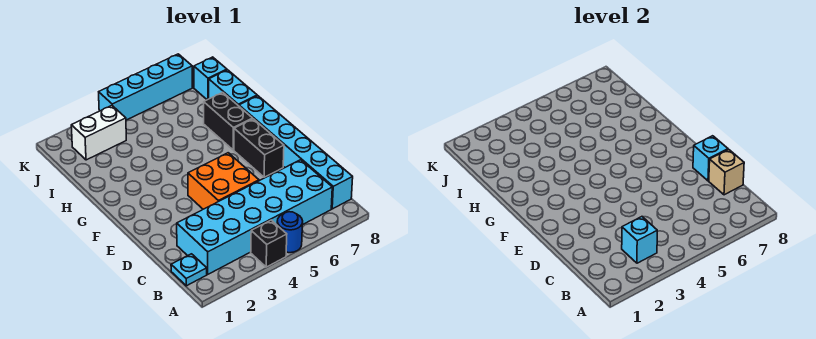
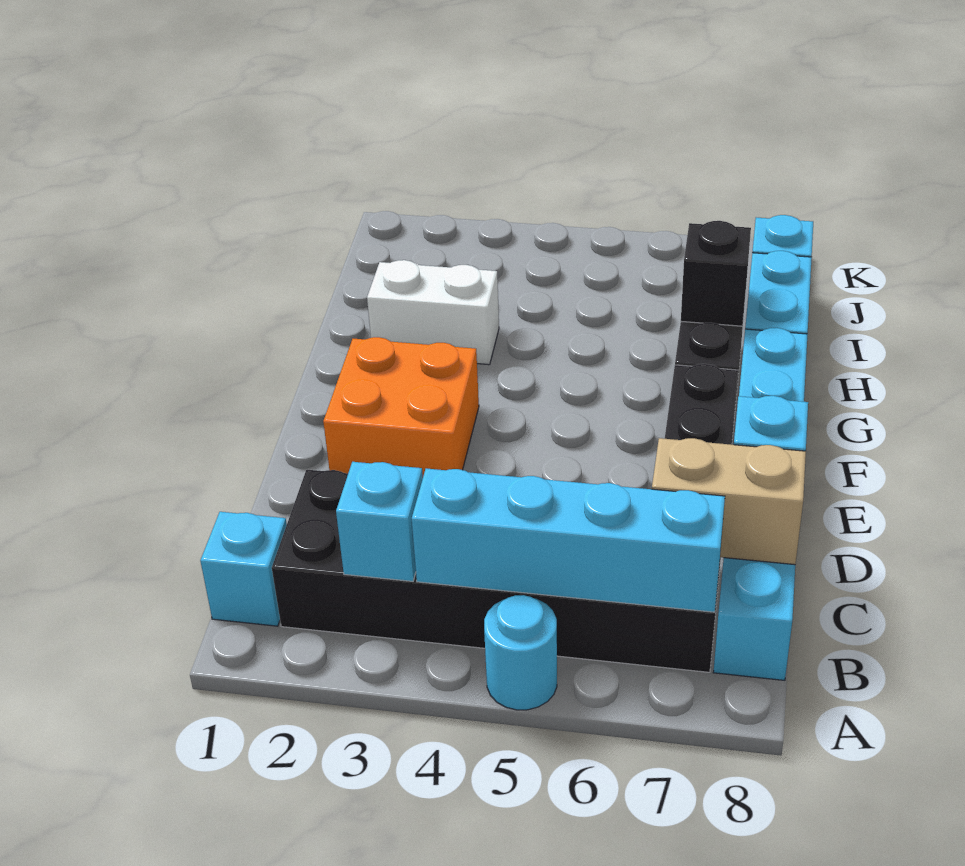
black 1x1 brick [251,220,287,267] -> black 1x1 brick moved to [681,221,751,326]
blue 1x1 round brick [277,212,303,253] -> cyan 1x1 round brick [484,595,557,710]
cyan 1x1 plate [171,254,207,286] -> cyan 1x1 brick [200,512,287,626]
cyan 2x6 brick [177,160,332,274] -> black 2x6 brick [272,470,721,672]
tan 1x1 brick [709,149,744,195] -> tan 1x2 brick [652,438,806,565]
orange 2x2 brick [188,153,259,209] -> orange 2x2 brick moved to [323,337,479,476]
white 1x2 brick [71,105,126,160] -> white 1x2 brick moved to [367,260,499,365]
cyan 1x4 brick [99,54,192,120] -> cyan 1x4 brick moved to [412,468,725,612]

